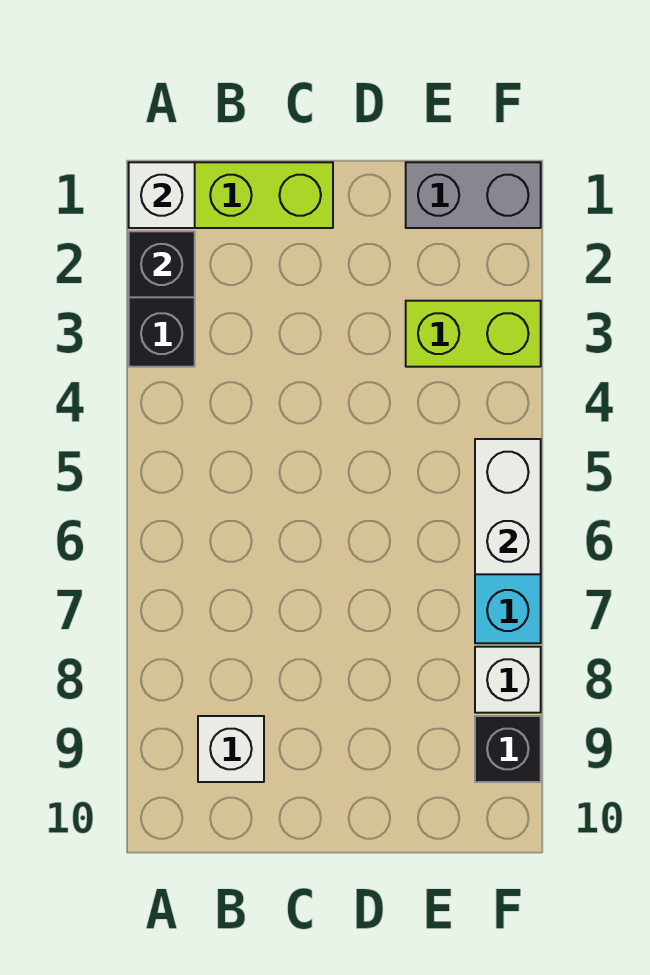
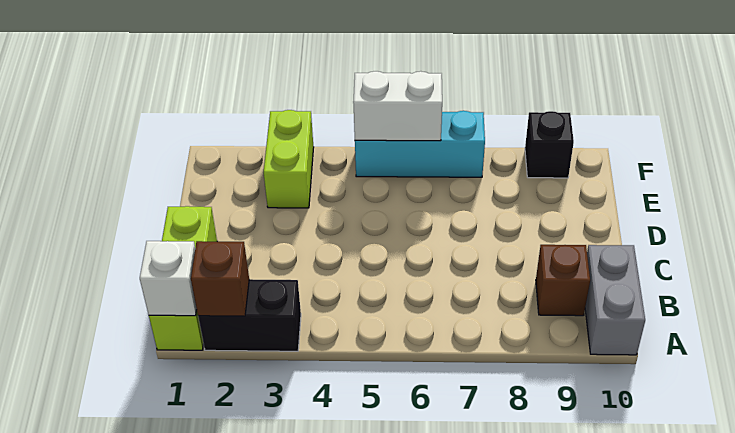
black 1x1 brick [129,231,195,297] -> brown 1x1 brick [191,241,249,316]
white 1x1 brick [198,716,264,782] -> brown 1x1 brick [536,245,590,316]
grey 1x2 brick [406,162,541,228] -> grey 1x2 brick moved to [585,245,645,355]
white 1x1 brick [475,647,541,713] -> none

